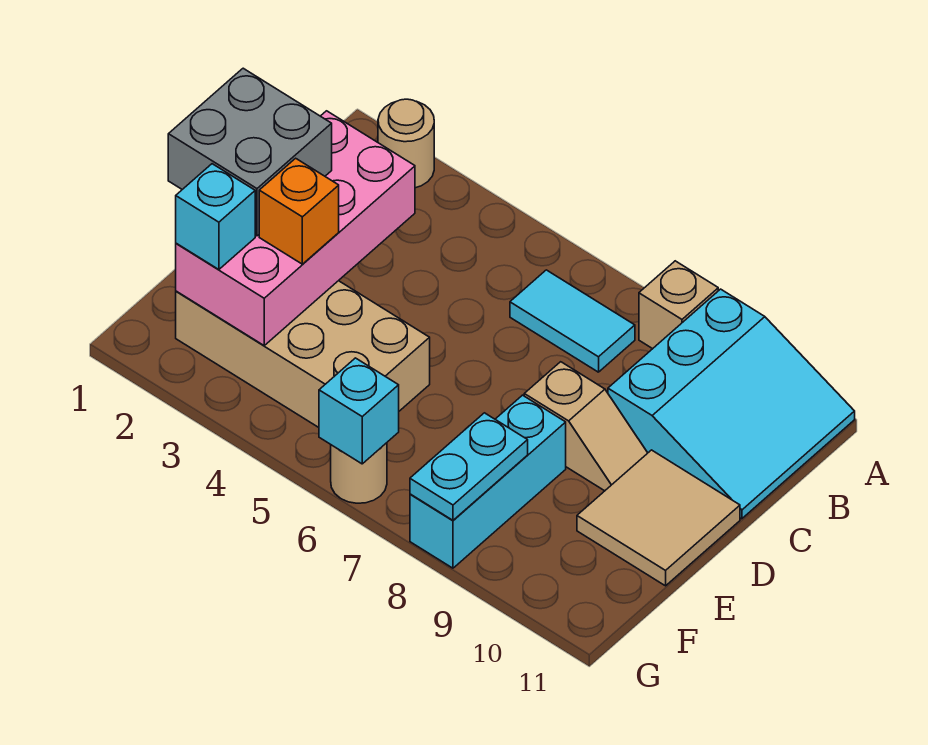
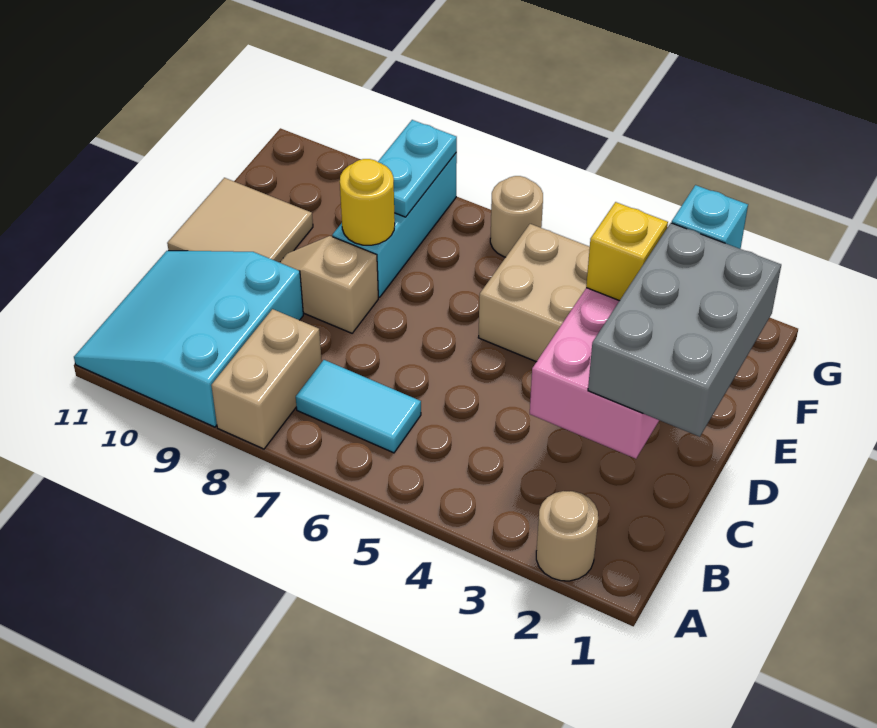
tan 1x1 brick [639,261,718,349] -> tan 1x2 brick [211,309,322,449]
grey 2x2 brick [168,68,332,236] -> grey 2x3 brick [588,223,781,437]
orange 1x1 brick [259,158,339,264] -> yellow 1x1 brick [586,202,668,301]
none -> yellow 1x1 round brick [340,159,395,245]
cyan 1x1 brick [319,358,399,464] -> none

